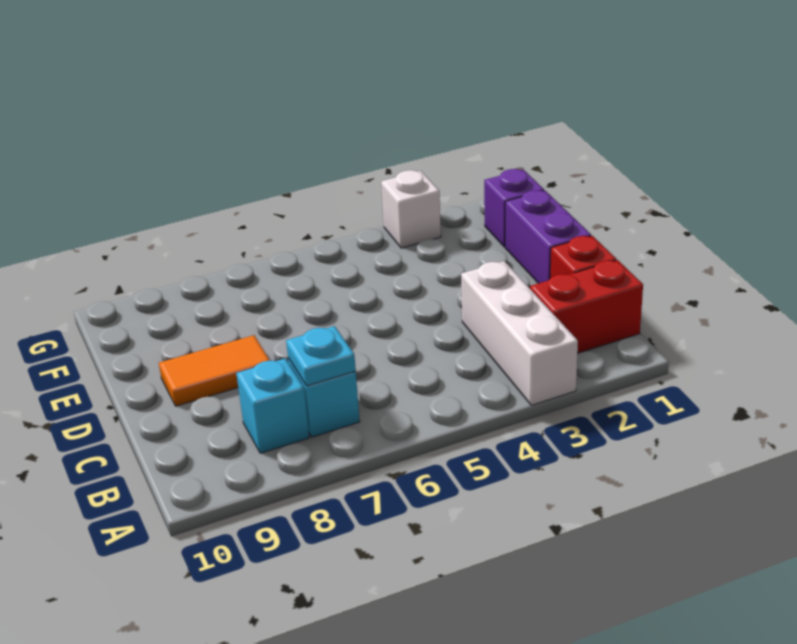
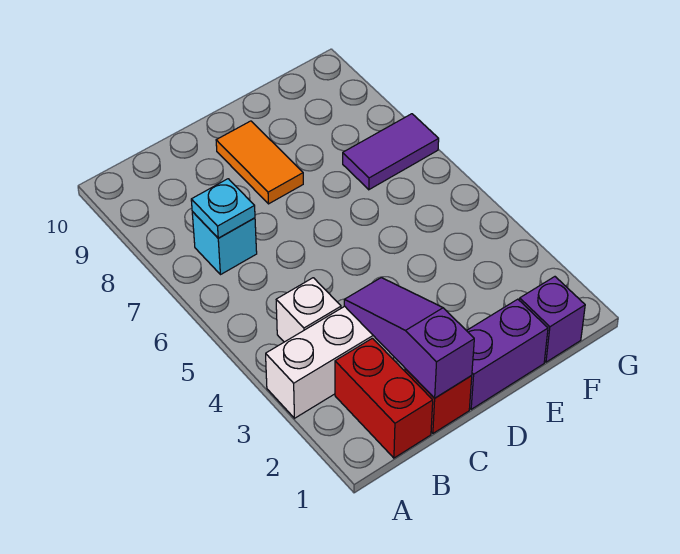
cyan 1x1 brick [236,358,309,453] -> none
none -> purple 1x3 slope [344,278,474,398]
none -> purple 1x2 tile [343,114,439,190]
white 1x1 brick [381,170,441,248] -> white 1x1 brick moved to [276,278,341,342]

